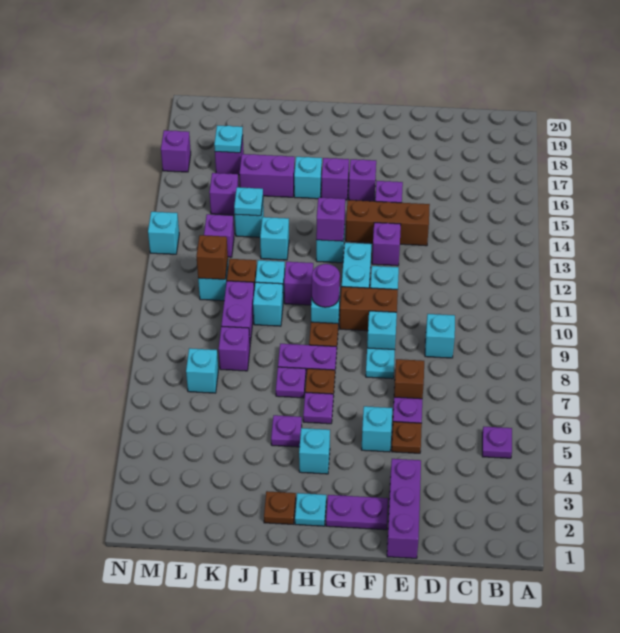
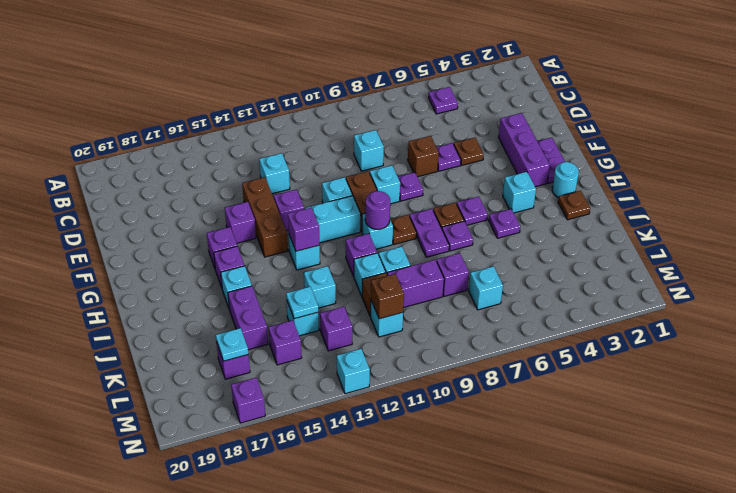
purple 1x3 brick [387,459,421,558] -> purple 1x3 brick turned to [498,113,550,187]
cyan 1x1 brick [362,406,392,452] -> cyan 1x1 brick moved to [259,153,290,194]
cyan 1x1 plate [366,348,395,379] -> purple 1x1 plate [398,172,423,201]
cyan 1x1 plate [295,493,326,526] -> cyan 1x1 round brick [552,162,579,198]

